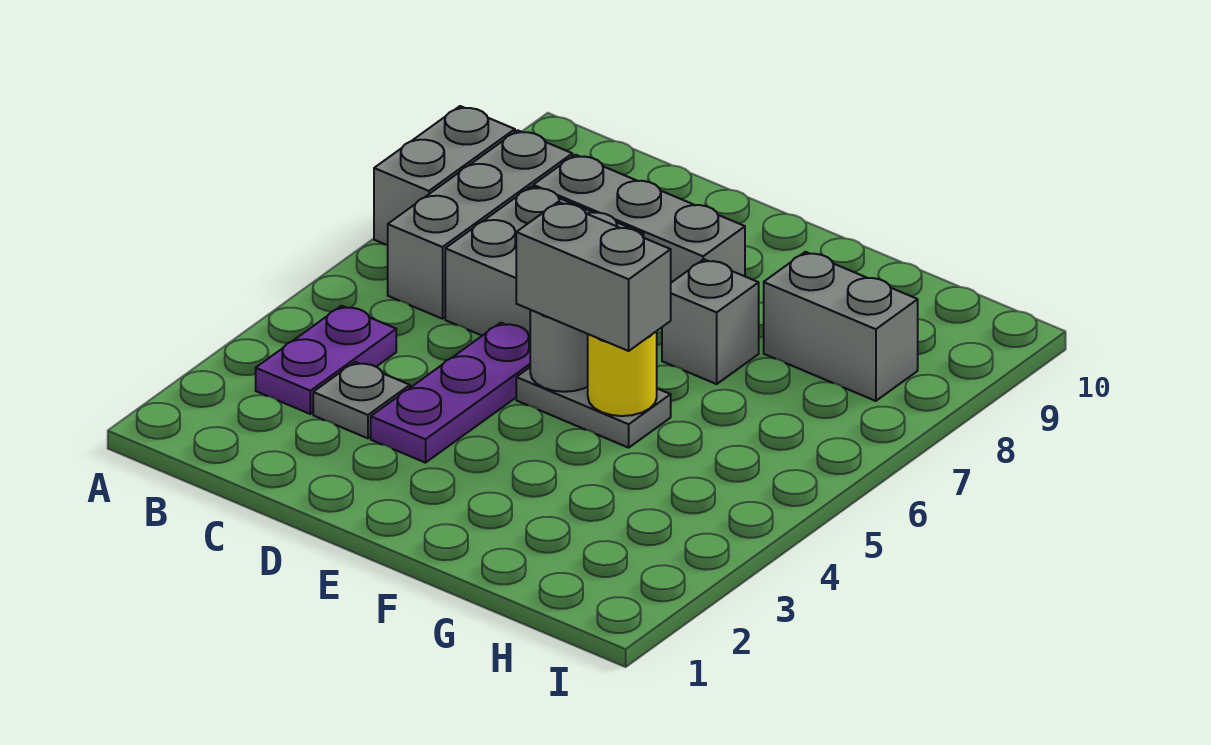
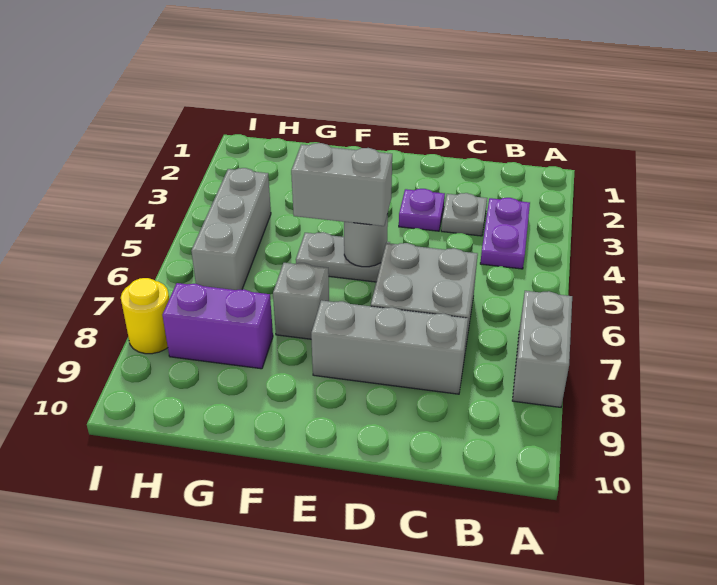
grey 1x3 brick [388,130,572,319] -> grey 1x3 brick moved to [191,168,271,290]
purple 1x3 plate [371,323,530,463] -> purple 1x1 plate [399,189,445,231]
yellow 1x1 round brick [588,331,657,416] -> yellow 1x1 round brick moved to [121,278,169,354]
grey 1x2 brick [764,252,918,401] -> purple 1x2 brick [163,283,273,369]

